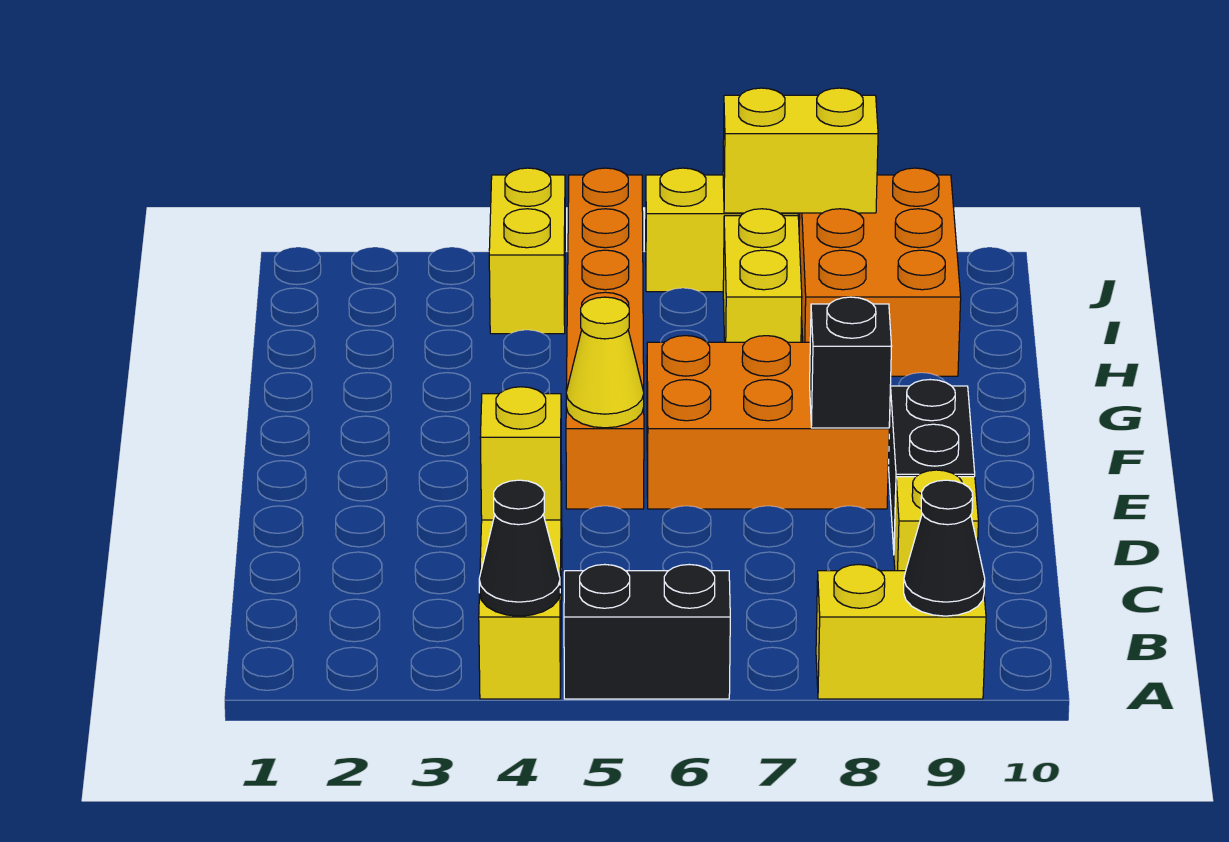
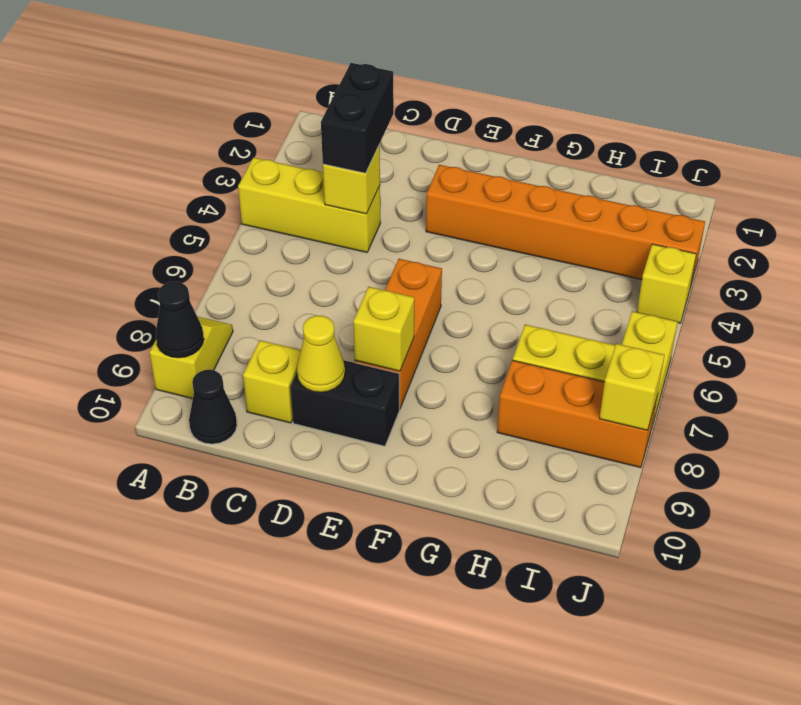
black 1x1 cone [479,480,560,616] -> black 1x1 cone moved to [189,370,237,444]
black 1x2 brick [564,564,730,699] -> black 1x2 brick moved to [321,63,394,173]
yellow 1x2 brick [816,564,986,699] -> yellow 1x2 slope [149,317,233,399]
orange 1x6 brick [566,168,644,509] -> orange 1x6 brick moved to [426,165,705,287]
yellow 1x1 cone [566,297,644,428] -> yellow 1x1 cone moved to [297,316,345,392]
orange 2x3 brick [647,336,889,509] -> orange 1x3 brick [355,259,442,409]
black 1x1 brick [810,297,892,428] -> yellow 1x1 brick [353,287,414,371]
orange 2x3 brick [799,168,961,376] -> orange 1x3 brick [497,360,657,468]
yellow 1x2 brick [489,168,565,334] -> yellow 1x1 brick [637,244,696,323]
yellow 1x2 brick [723,88,878,213] -> yellow 1x1 brick [599,344,664,430]

